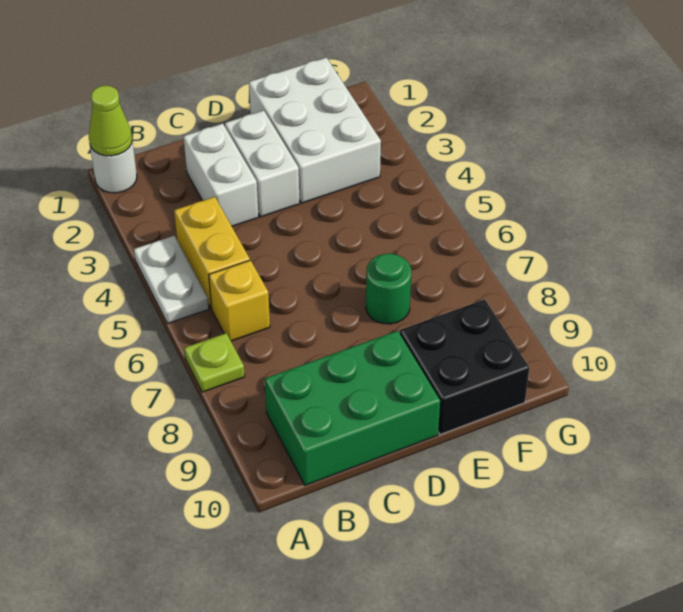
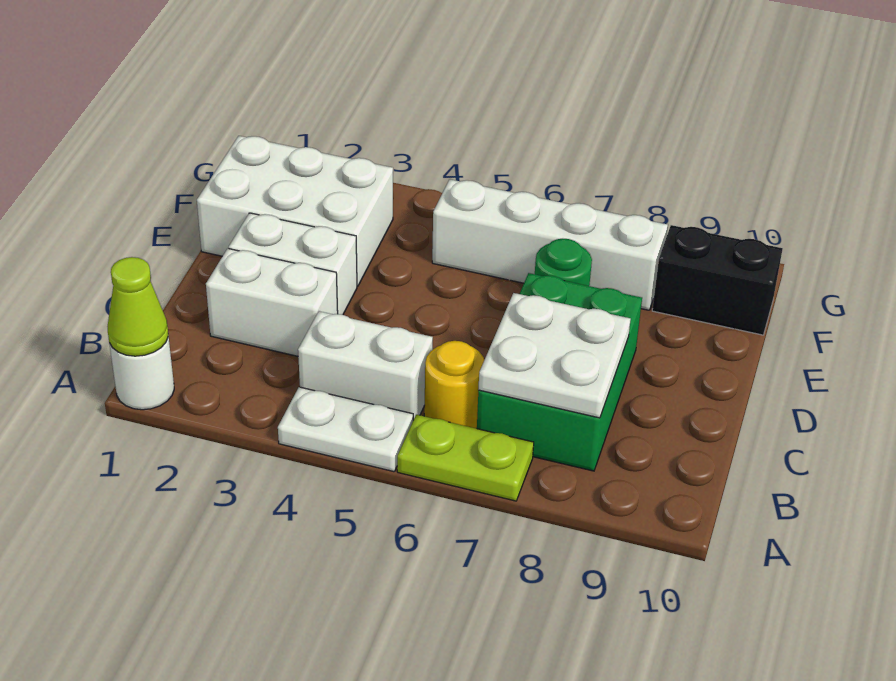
lime 1x1 plate [184,333,245,392] -> lime 1x2 plate [397,415,534,501]
yellow 1x2 brick [174,197,250,309] -> white 1x2 brick [298,311,433,420]
yellow 1x1 brick [209,260,270,341] -> yellow 1x1 round brick [424,341,484,429]
none -> white 2x2 plate [478,293,631,418]
green 2x3 brick [265,331,440,485] -> green 2x3 brick moved to [477,273,642,471]
black 2x2 brick [400,299,529,434] -> black 1x2 brick [652,225,783,335]
none -> white 1x4 brick [432,179,668,310]

